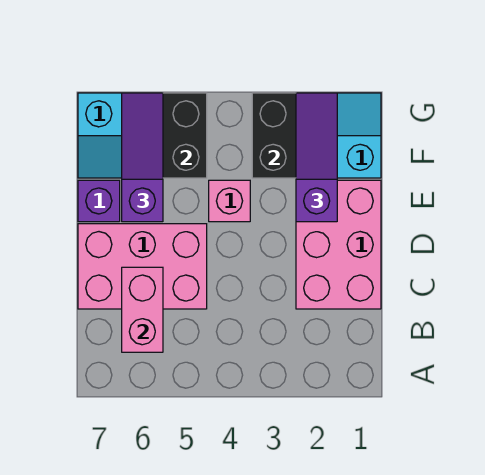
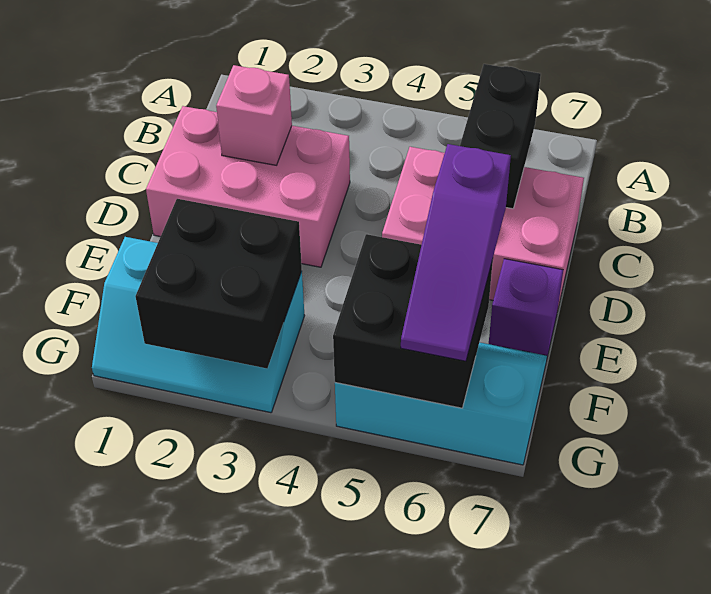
pink 1x2 brick [122,267,163,352] -> black 1x2 brick [460,64,541,209]
pink 2x3 brick [296,180,381,309] -> pink 2x3 brick turned to [146,106,350,267]
purple 1x3 slope [296,93,337,222] -> none
pink 1x1 brick [209,180,250,222] -> pink 1x1 brick moved to [216,65,292,165]

